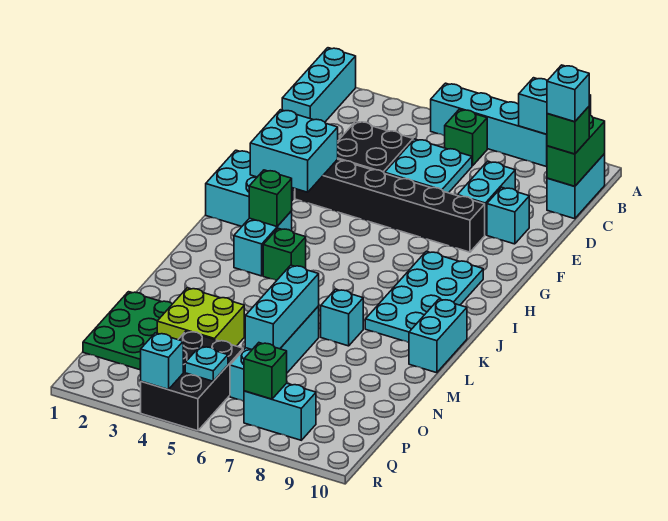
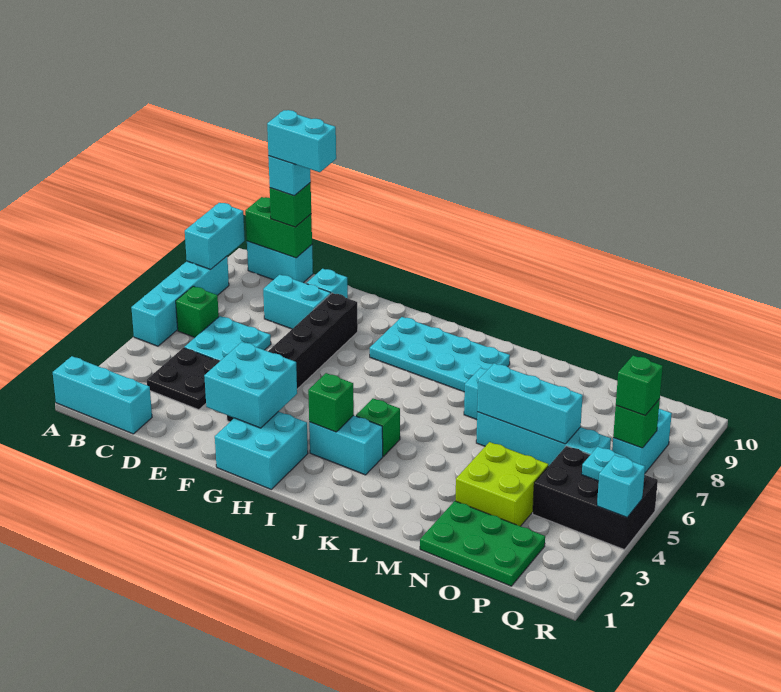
cyan 1x2 brick [409,299,467,373] -> cyan 1x2 brick moved to [267,110,336,172]
none -> green 1x1 brick [616,356,663,415]

